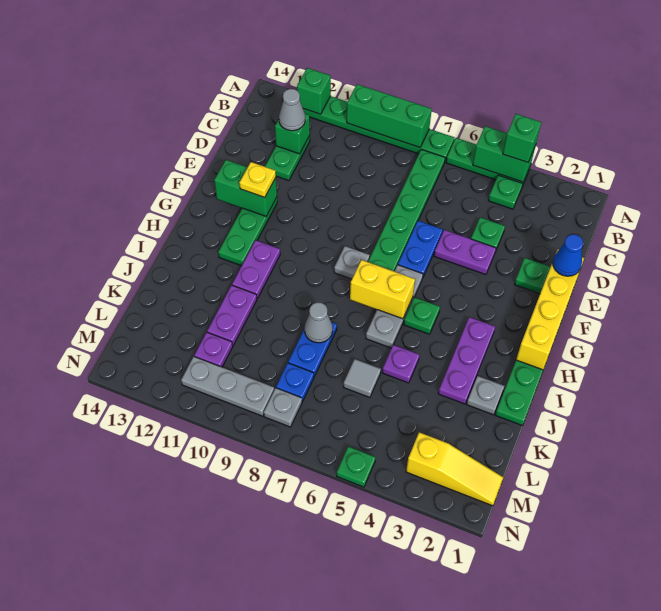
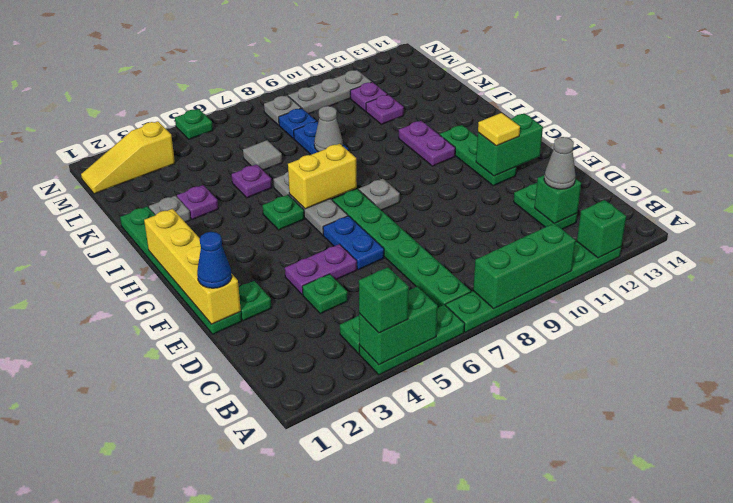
yellow 1x1 plate [239,162,276,197] -> yellow 1x1 tile [478,113,520,146]
purple 1x3 plate [438,317,495,404] -> purple 1x1 plate [177,185,218,220]
purple 1x2 plate [207,285,257,345] -> purple 1x1 plate [366,95,404,124]

